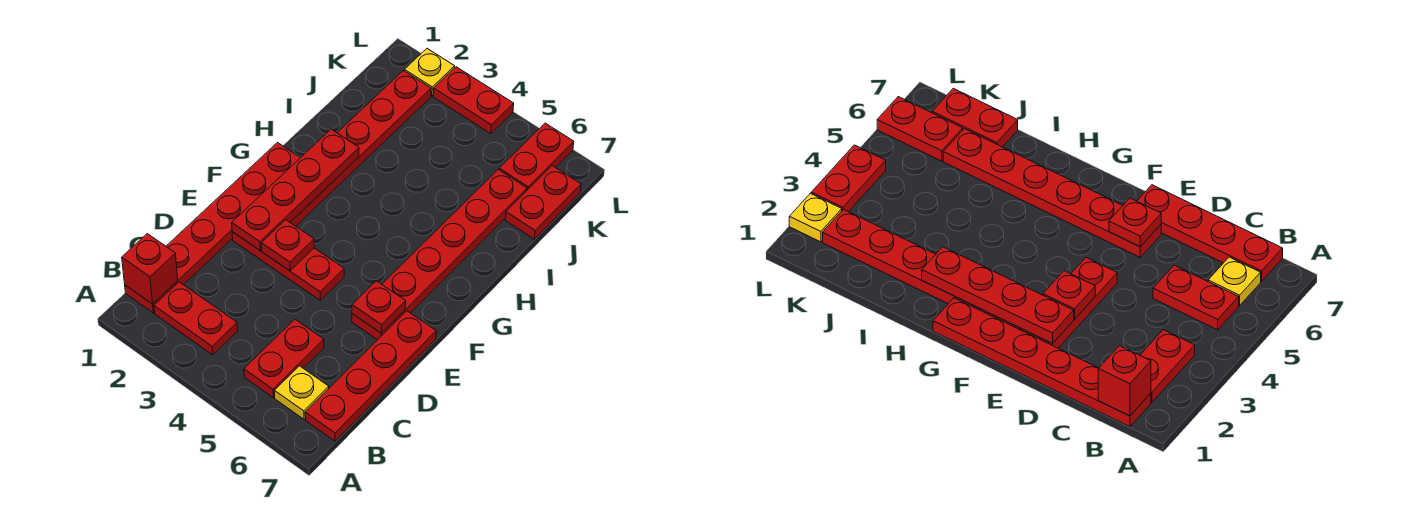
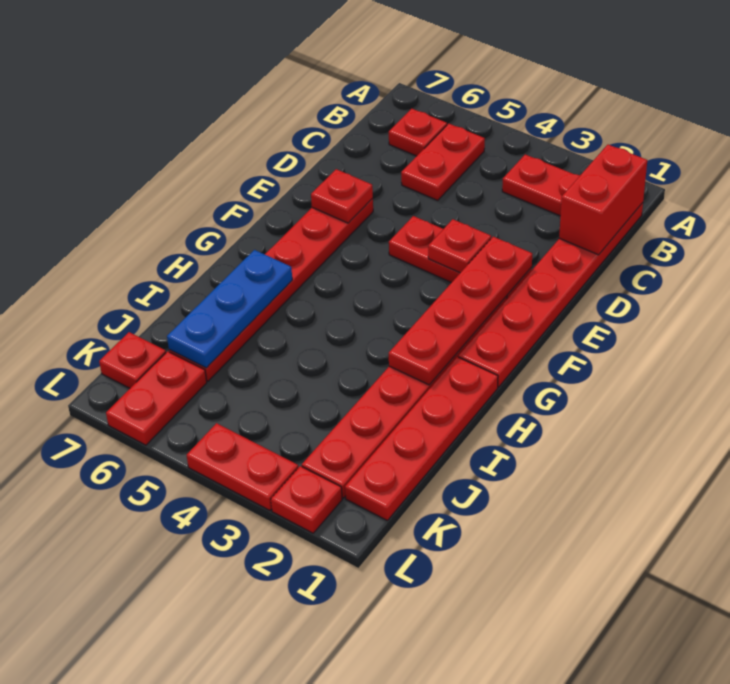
red 1x1 brick [122,234,178,304] -> red 1x2 brick [559,145,647,255]
yellow 1x1 plate [275,366,329,419] -> red 1x1 plate [389,109,447,156]
red 1x4 plate [305,311,436,441] -> red 1x4 plate moved to [345,357,498,521]
none -> blue 1x3 plate [167,250,292,368]
red 1x2 plate [505,166,581,239] -> red 1x1 plate [99,332,166,388]
yellow 1x1 plate [405,49,455,96] -> red 1x1 plate [271,466,342,533]

